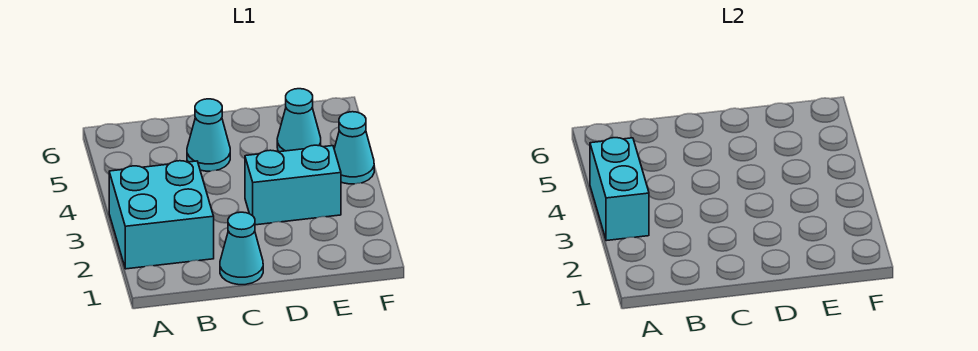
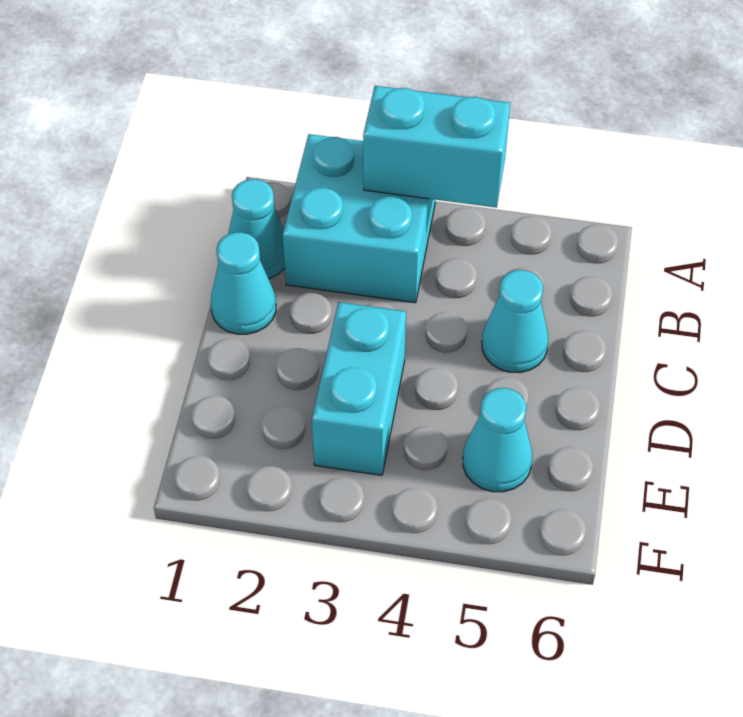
cyan 1x1 cone [334,112,374,184] -> cyan 1x1 cone moved to [228,179,285,279]

